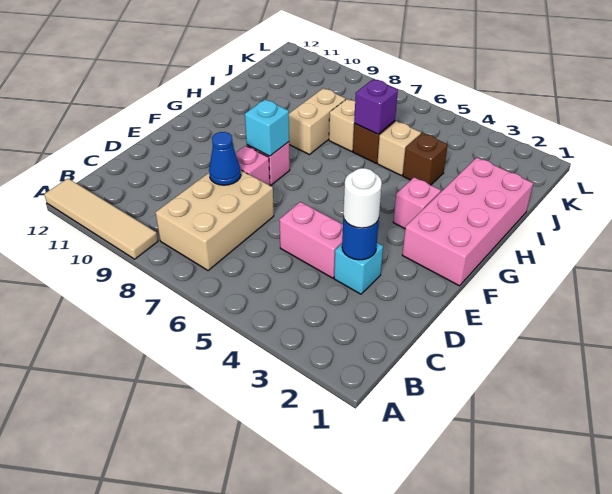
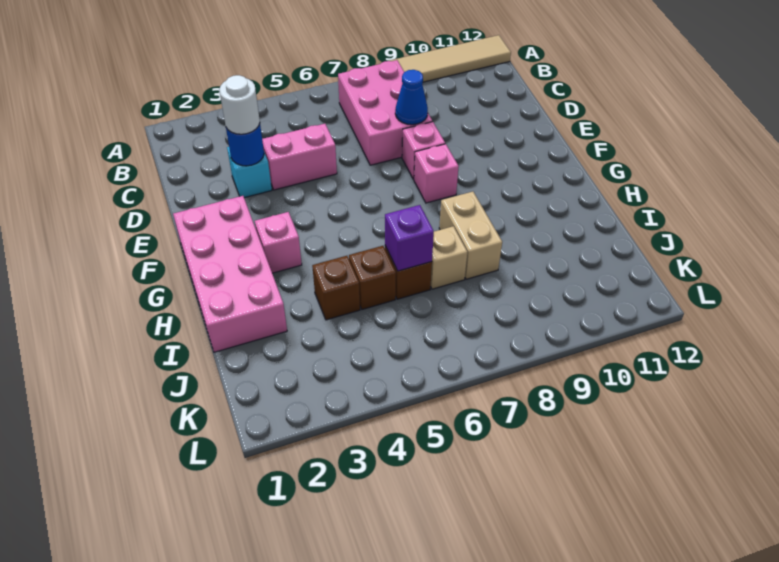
tan 2x3 brick [155,170,274,271] -> pink 2x3 brick [338,60,432,165]
cyan 1x1 brick [245,99,289,156] -> none
tan 1x1 brick [377,121,421,175] -> brown 1x1 brick [349,246,396,309]

